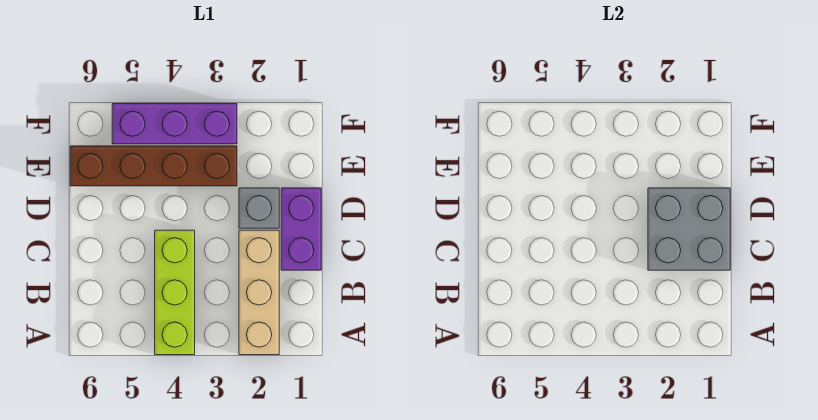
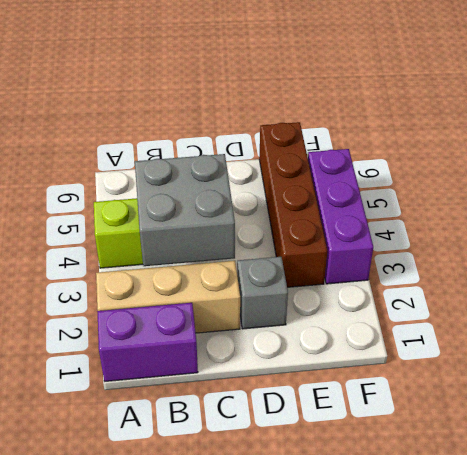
purple 1x2 brick [281,188,321,270] -> purple 1x2 brick moved to [97,303,198,381]
grey 2x2 brick [648,188,730,270] -> grey 2x2 brick moved to [135,154,235,266]

